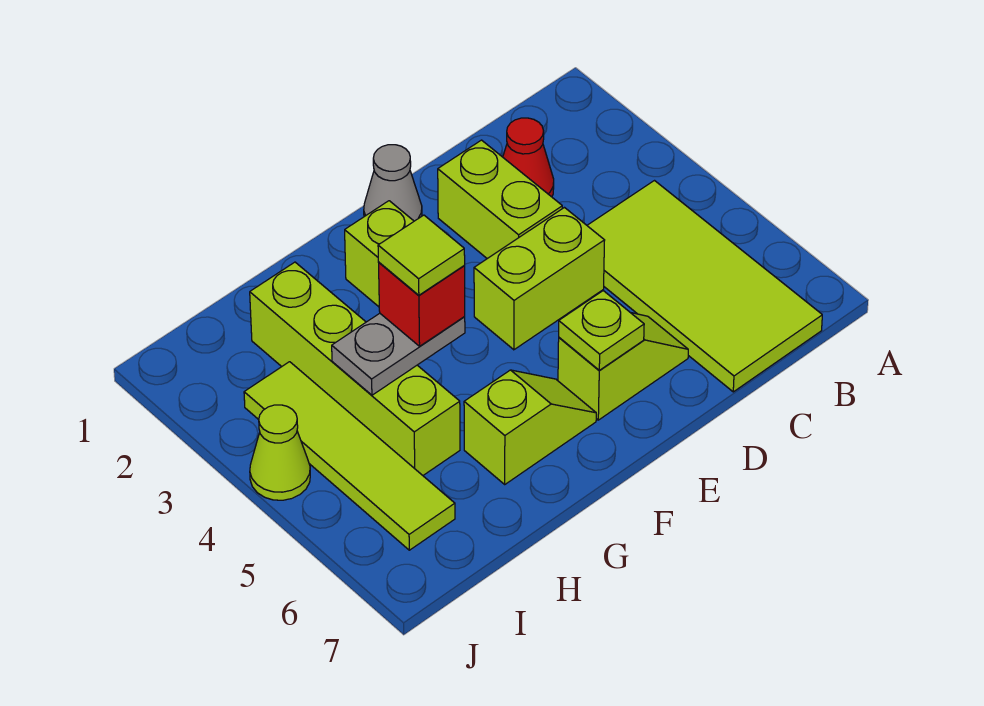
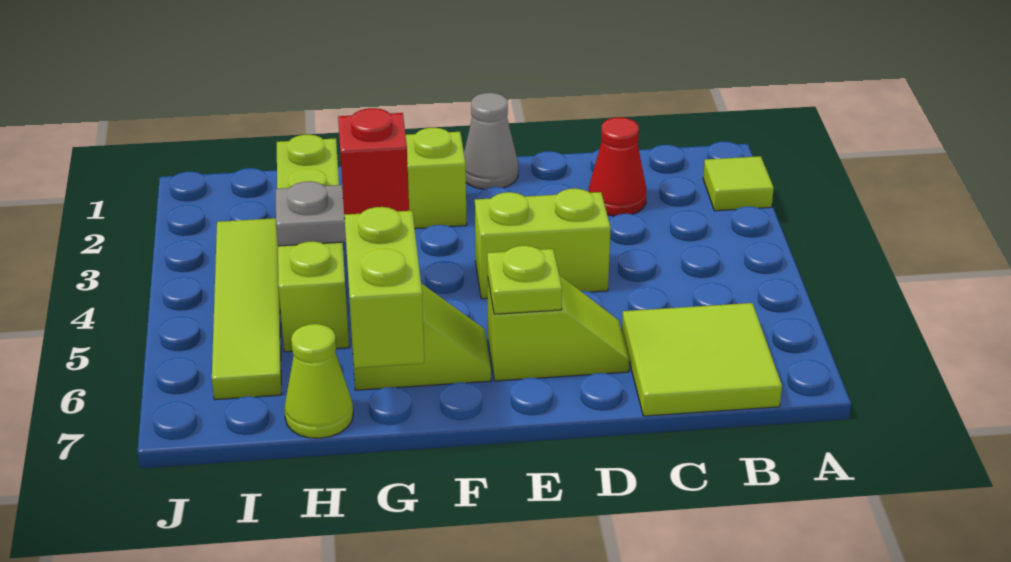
lime 2x4 tile [587,181,822,392] -> lime 2x2 tile [622,303,782,416]
lime 1x2 brick [438,140,562,259] -> lime 1x2 brick moved to [344,207,424,368]
lime 1x1 tile [378,215,465,295] -> lime 1x1 tile moved to [703,156,774,211]
lime 1x1 cone [250,405,310,500] -> lime 1x1 cone moved to [284,324,353,438]

